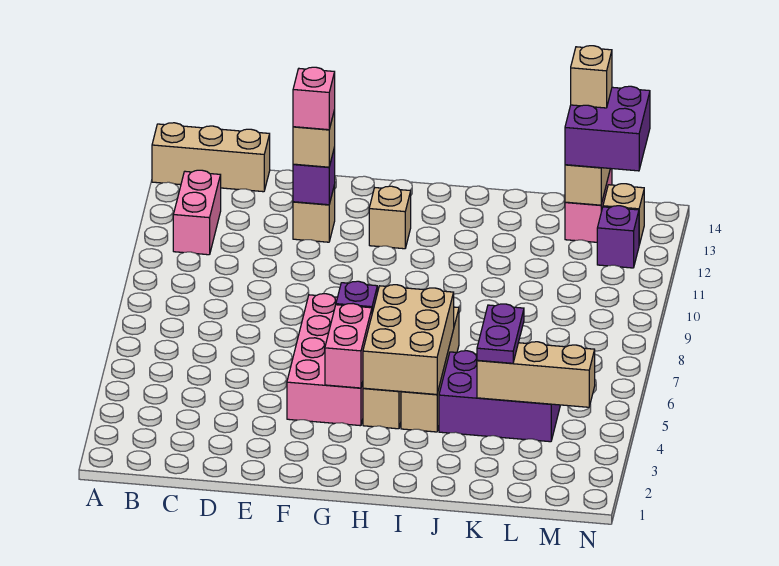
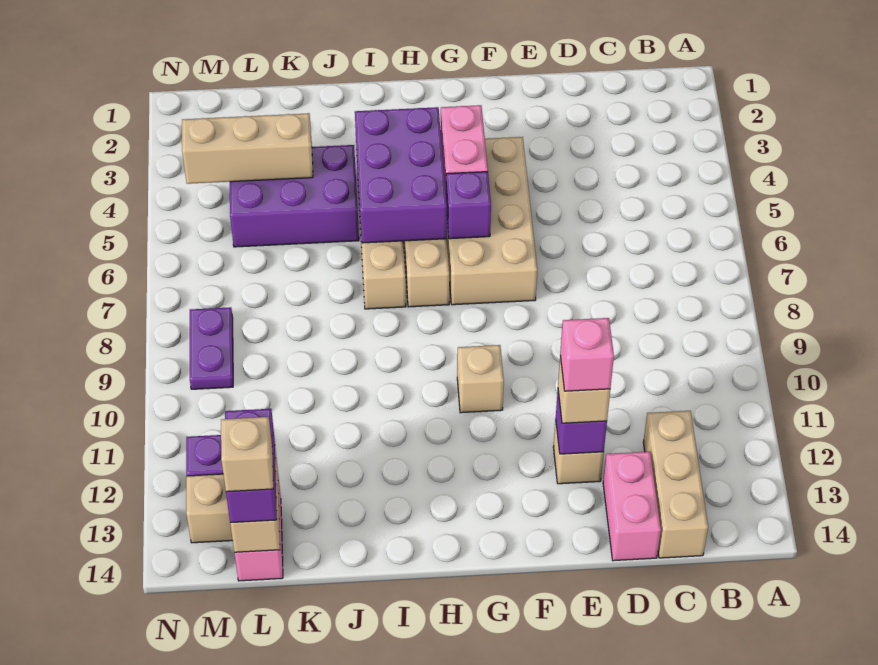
tan 1x3 brick [152,123,270,192] -> tan 1x3 brick turned to [643,411,708,558]
pink 1x2 brick [173,170,221,255] -> pink 1x2 brick moved to [603,452,661,561]
pink 2x4 brick [287,294,363,426] -> tan 2x4 brick [447,137,537,305]
tan 1x1 brick [369,186,411,249] -> tan 1x1 brick moved to [457,345,504,413]
tan 2x3 brick [363,285,454,394] -> purple 2x3 brick [355,107,447,243]
purple 1x2 plate [477,304,524,363] -> purple 1x2 plate moved to [190,307,233,389]
purple 2x2 brick [565,86,650,171] -> purple 1x2 brick [225,409,277,523]

